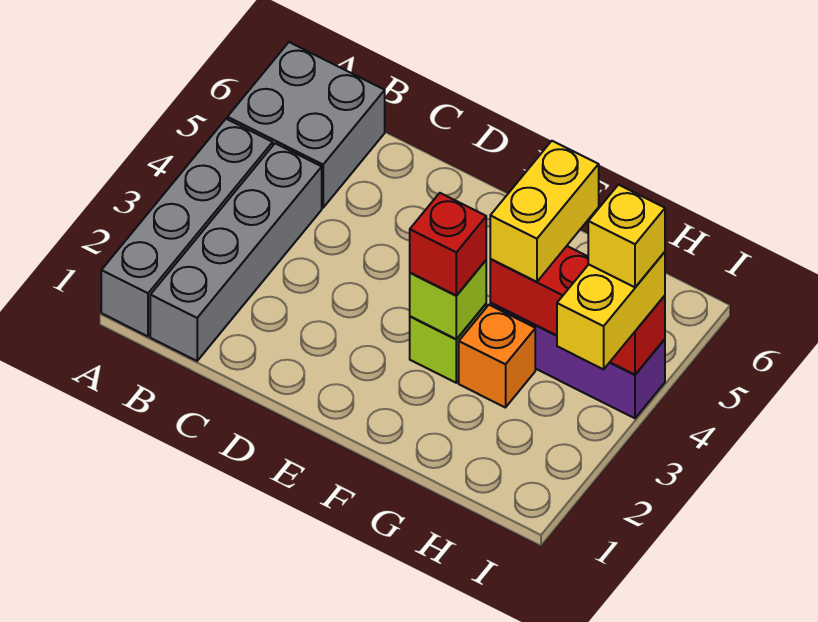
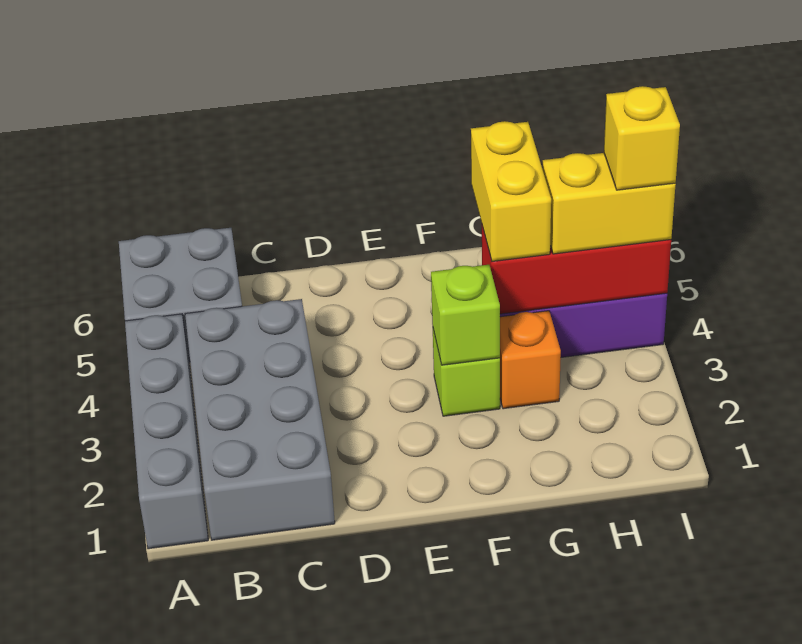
grey 1x4 brick [150,143,322,361] -> grey 2x4 brick [185,299,335,540]
red 1x1 brick [410,193,486,296] -> none
yellow 1x2 brick [557,252,665,369] -> yellow 1x2 brick turned to [543,153,676,254]

